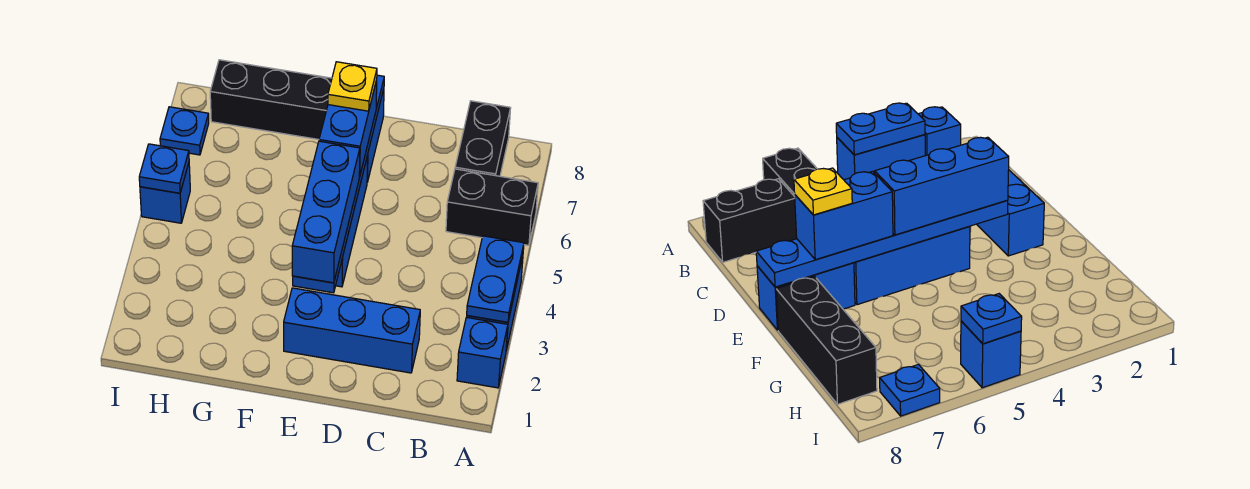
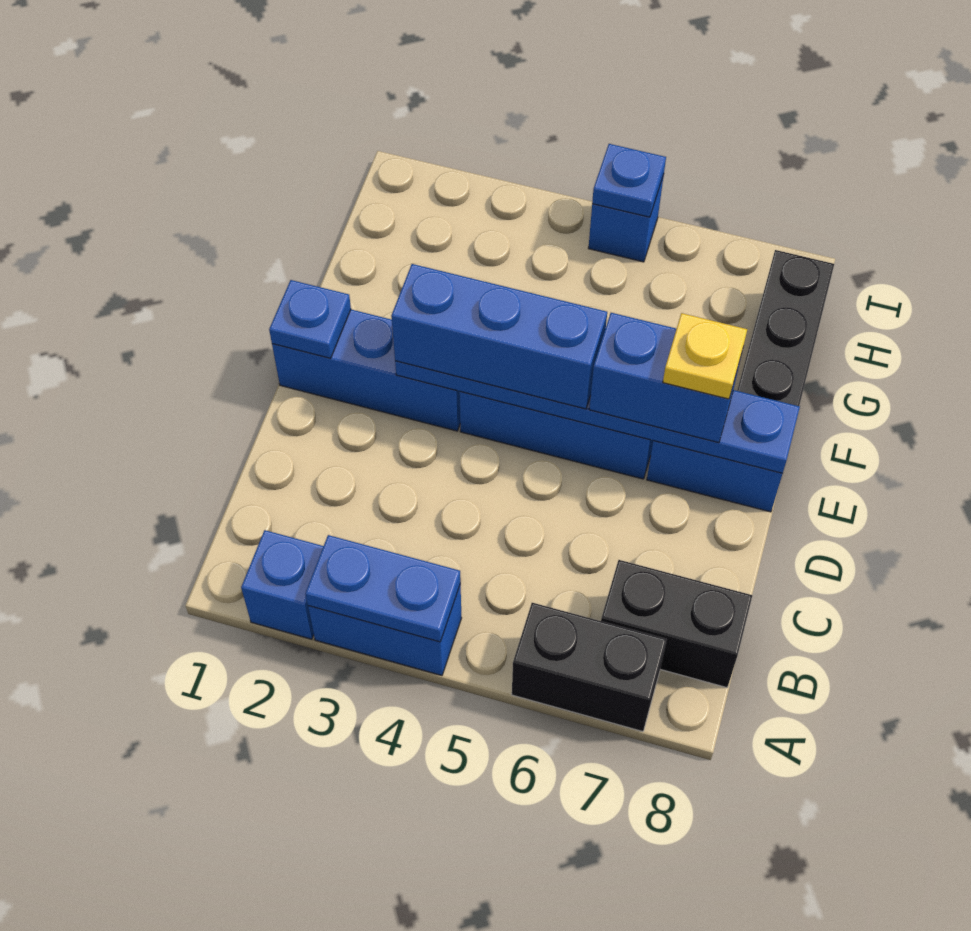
black 1x2 brick [446,169,538,245] -> black 1x2 brick turned to [512,603,667,732]
blue 1x3 brick [284,288,420,373] -> blue 1x3 brick turned to [272,310,460,431]
blue 1x1 plate [160,107,209,155] -> blue 1x1 plate moved to [269,280,351,358]

